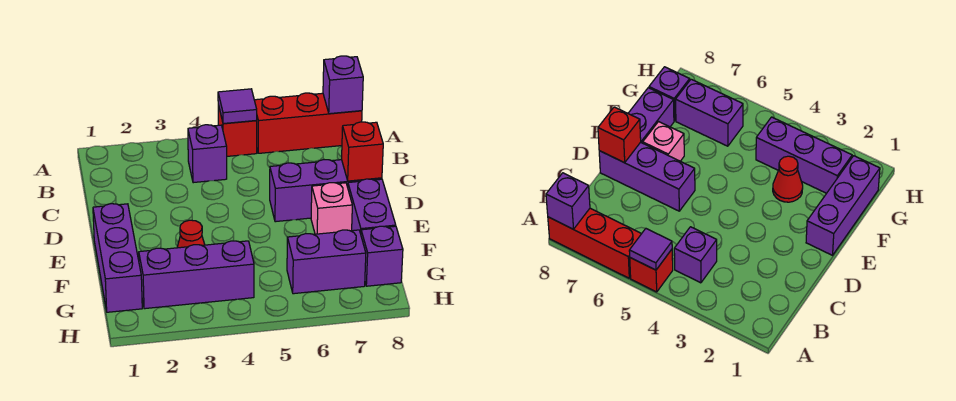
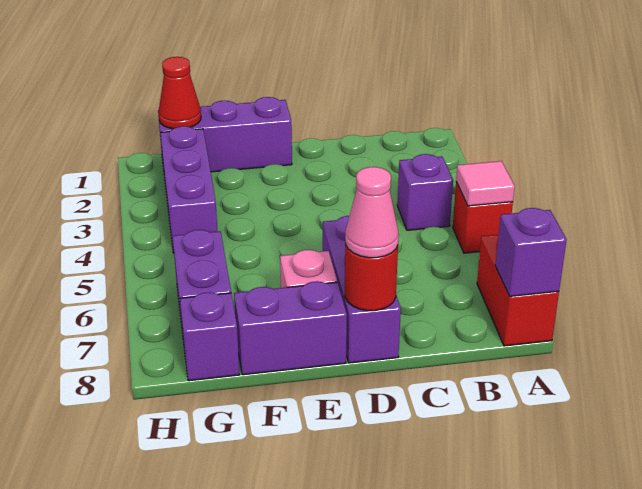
purple 1x1 tile [218,89,257,124] -> pink 1x1 tile [456,161,515,206]
red 1x3 brick [254,93,362,153] -> red 1x2 brick [477,235,559,346]
red 1x1 brick [342,122,383,181] -> red 1x1 round brick [345,244,398,311]
none -> pink 1x1 cone [345,167,399,258]
red 1x1 cone [177,220,205,248] -> red 1x1 cone moved to [158,57,201,129]

